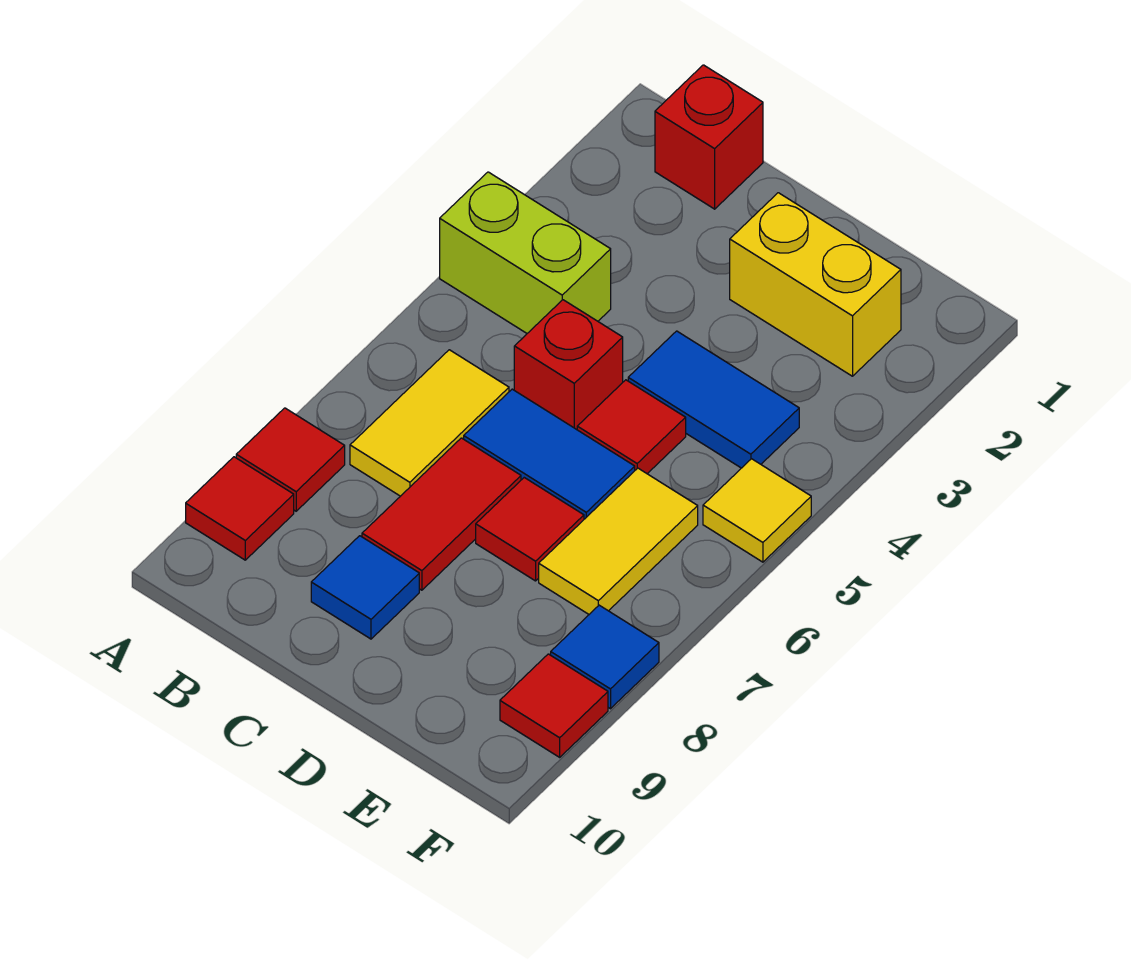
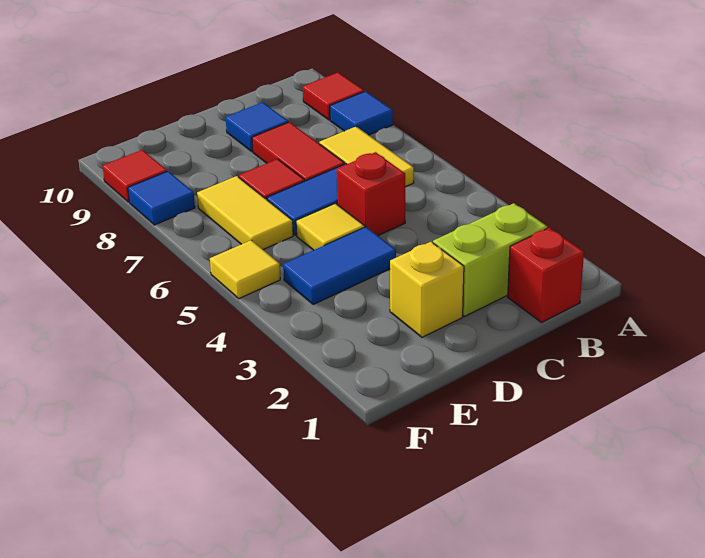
lime 1x2 brick [440,172,611,333] -> lime 1x2 brick moved to [433,203,547,316]
red 1x1 tile [236,408,345,511] -> blue 1x1 tile [330,91,393,135]
yellow 1x2 brick [730,193,901,376] -> yellow 1x1 brick [390,242,464,337]
red 1x1 tile [577,380,686,474] -> yellow 1x1 tile [296,203,365,250]

